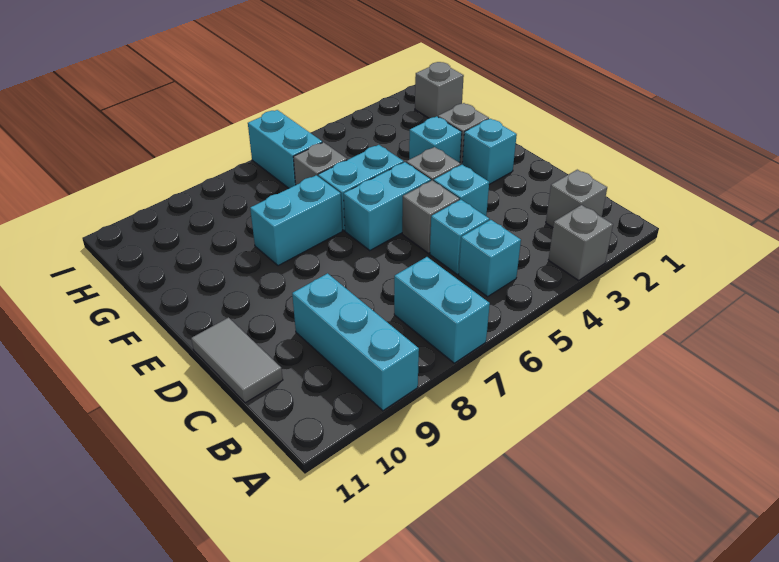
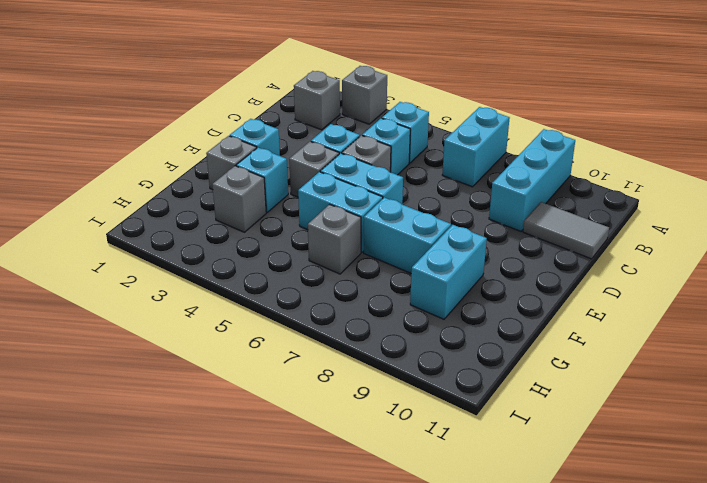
grey 1x2 tile [191,318,283,403] -> grey 1x2 tile turned to [523,202,609,259]
grey 1x1 brick [415,62,464,118] -> grey 1x1 brick moved to [212,166,266,232]
cyan 1x2 brick [248,110,322,188] -> cyan 1x2 brick moved to [410,225,487,319]

